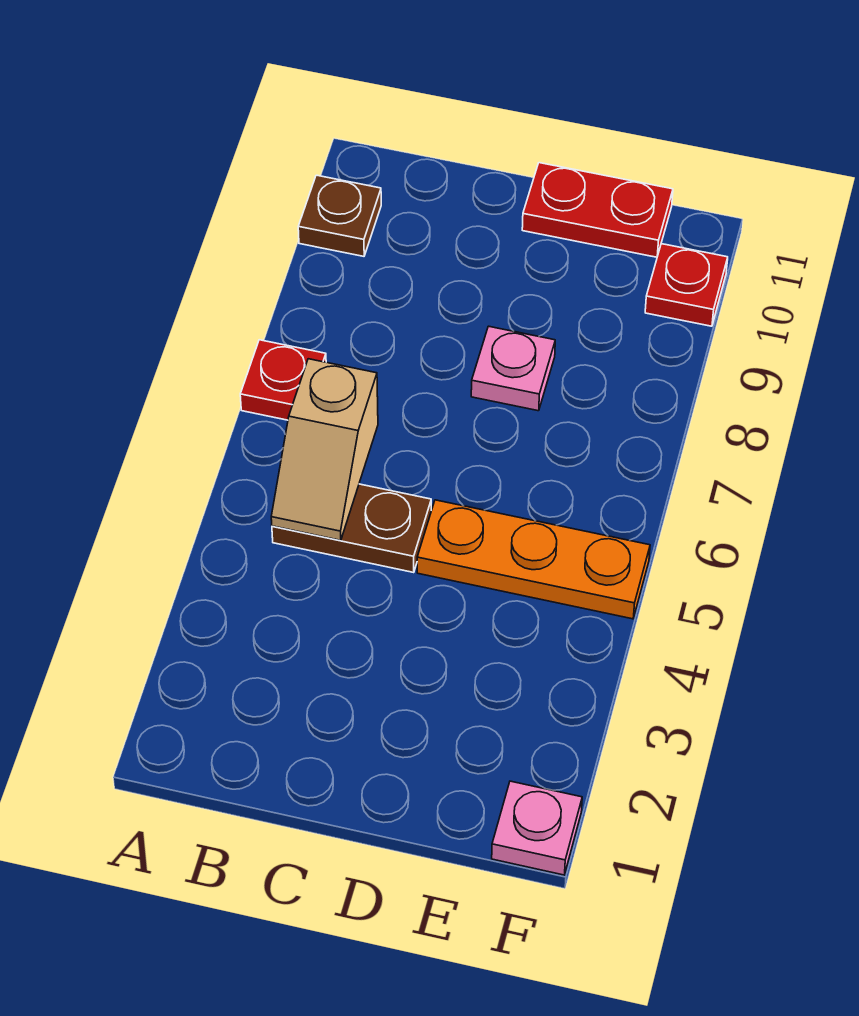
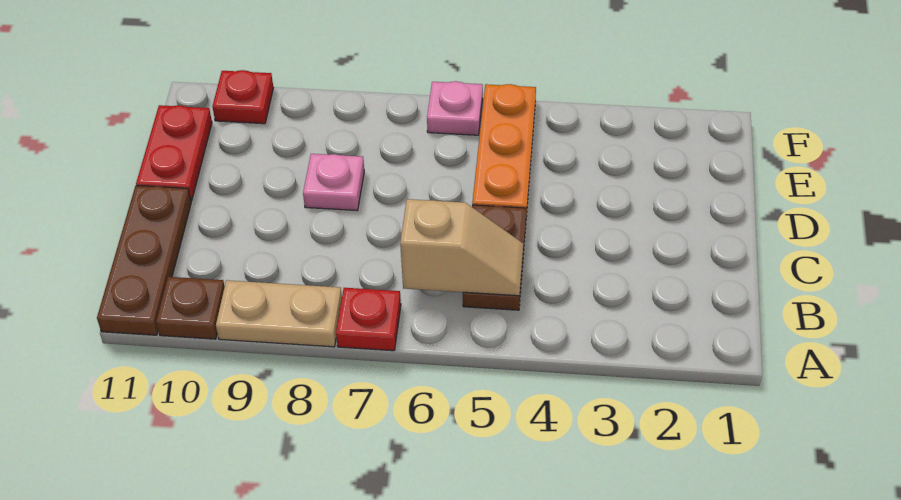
none -> tan 1x2 plate [216,280,342,347]
none -> brown 1x3 plate [97,185,191,335]
pink 1x1 plate [492,781,582,875] -> pink 1x1 plate moved to [427,81,483,135]

